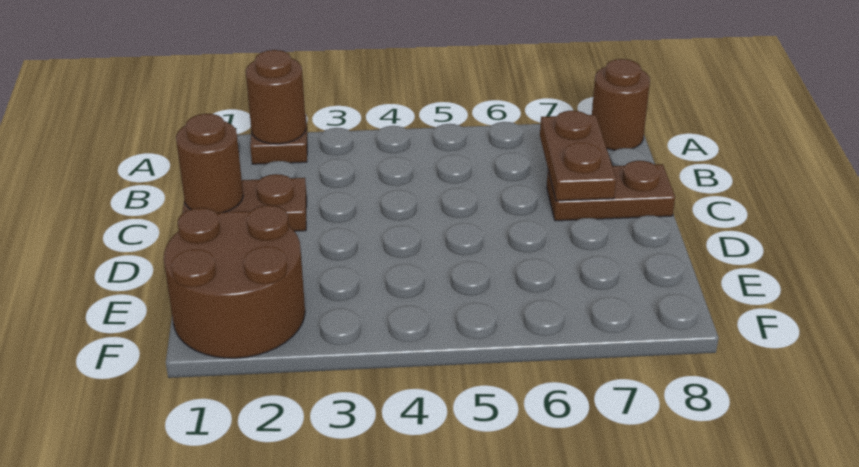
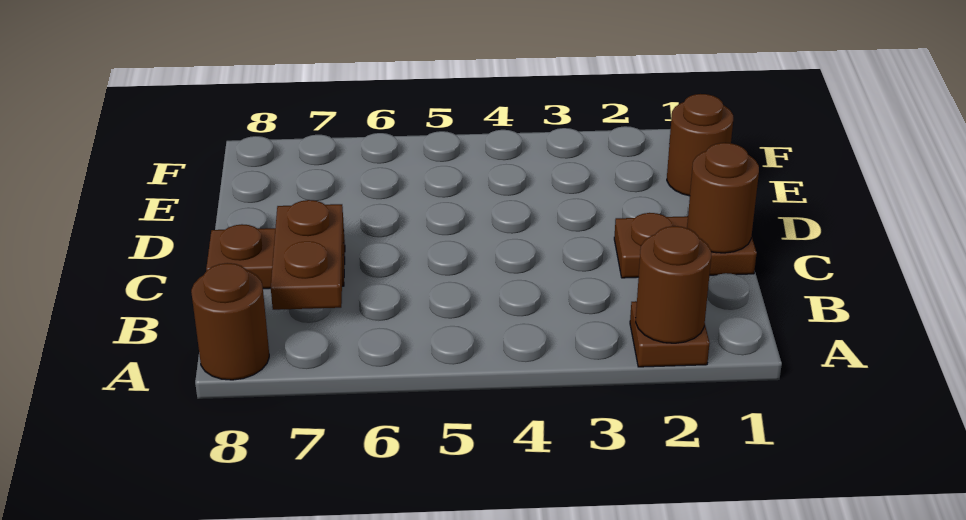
brown 2x2 round brick [164,205,305,358] -> brown 1x1 round brick [667,94,733,196]

